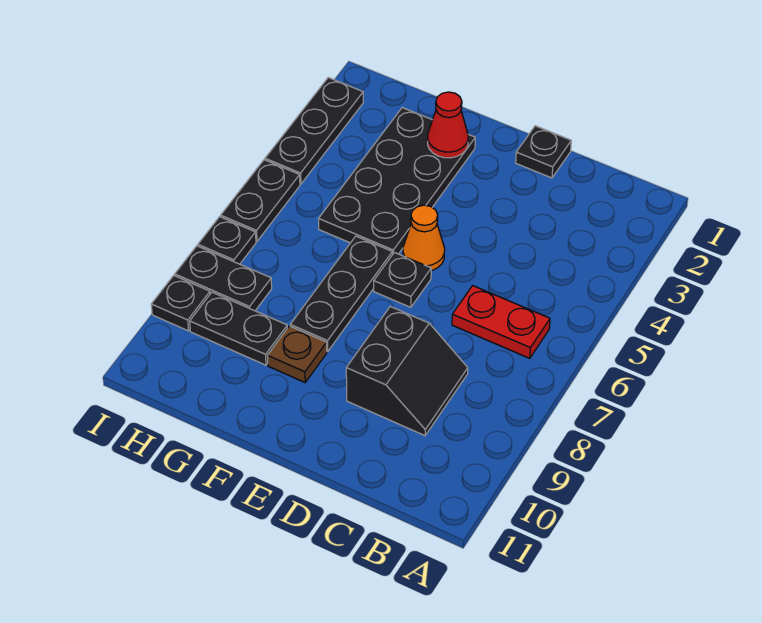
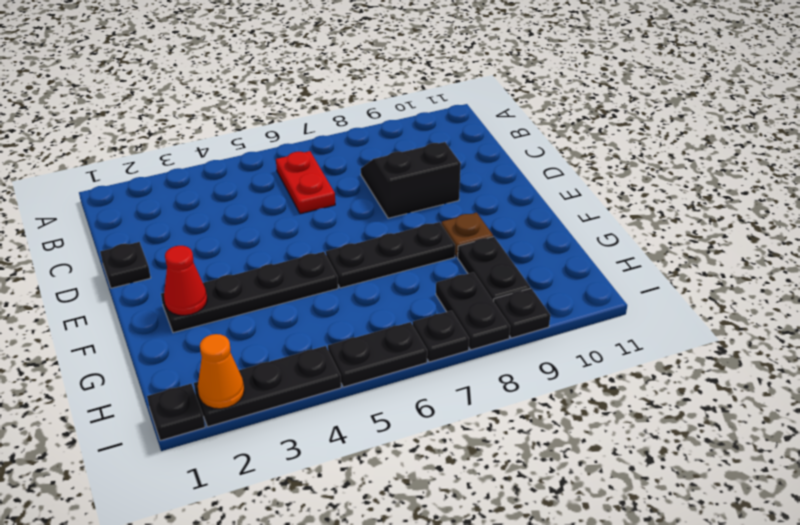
orange 1x1 cone [403,205,445,271] -> orange 1x1 cone moved to [198,334,244,409]
black 1x1 plate [374,252,431,307] -> black 1x1 plate moved to [147,384,205,441]
black 2x4 plate [319,108,475,255] -> black 1x4 plate [161,252,338,333]

